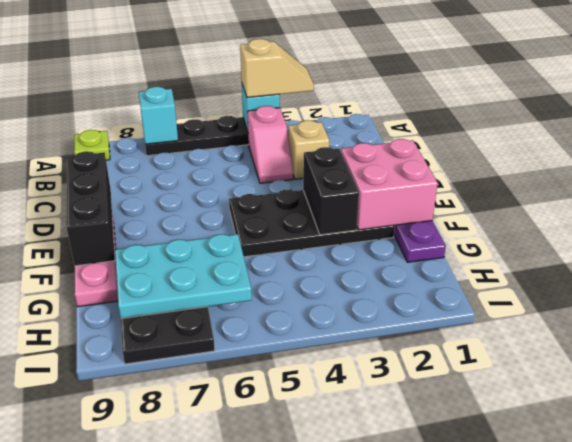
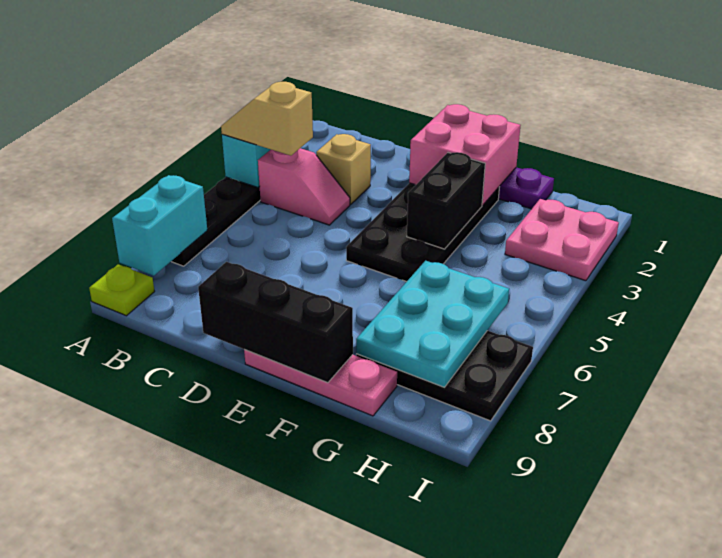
tan 1x2 slope [240,39,314,97] -> tan 1x2 slope turned to [221,82,313,156]
cyan 1x1 brick [139,87,178,144] -> cyan 1x2 brick [112,175,207,276]
black 1x2 brick [303,147,359,235] -> black 1x2 brick turned to [407,152,485,249]
none -> pink 2x2 plate [505,199,619,281]

